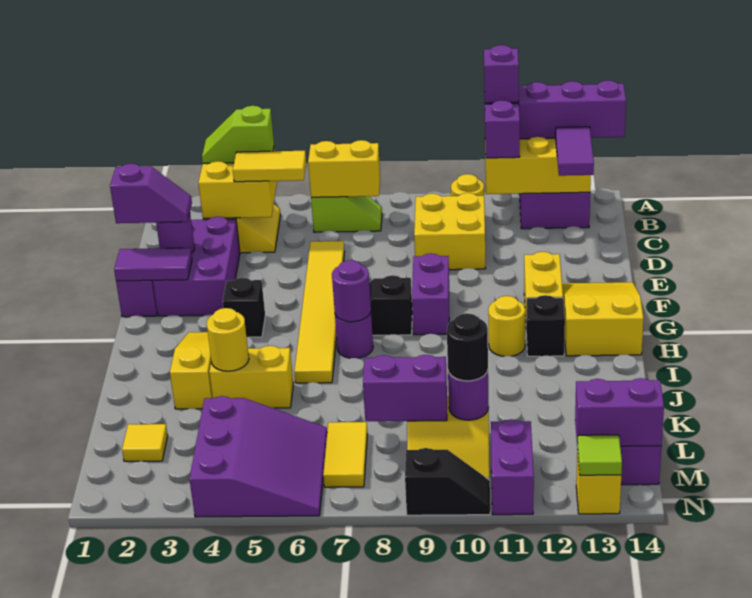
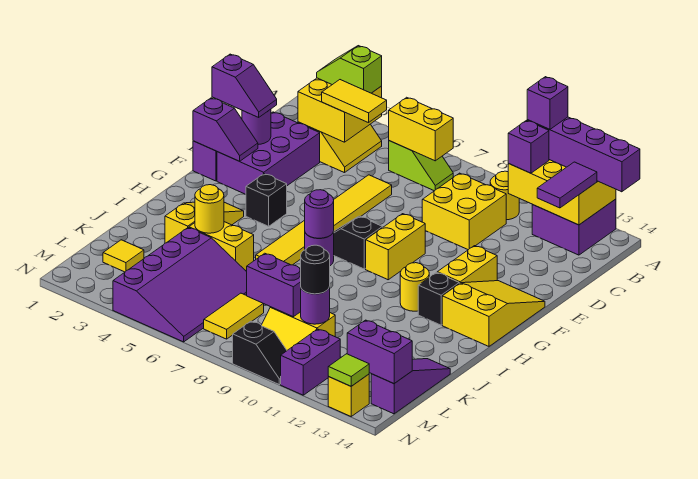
purple 1x2 tile [114,248,192,281] -> purple 1x2 slope [193,98,258,161]
purple 1x2 brick [412,253,449,335] -> yellow 1x2 brick [366,214,425,280]
purple 3x3 slope [189,396,327,517] -> purple 3x4 slope [113,228,247,342]

